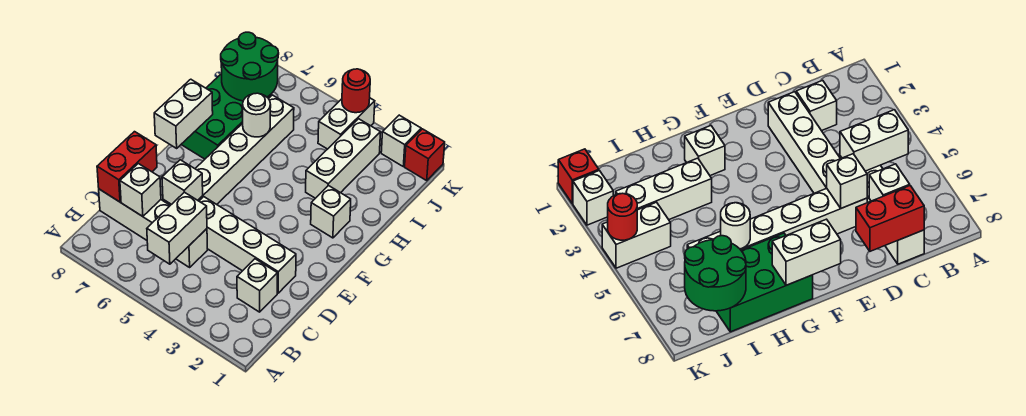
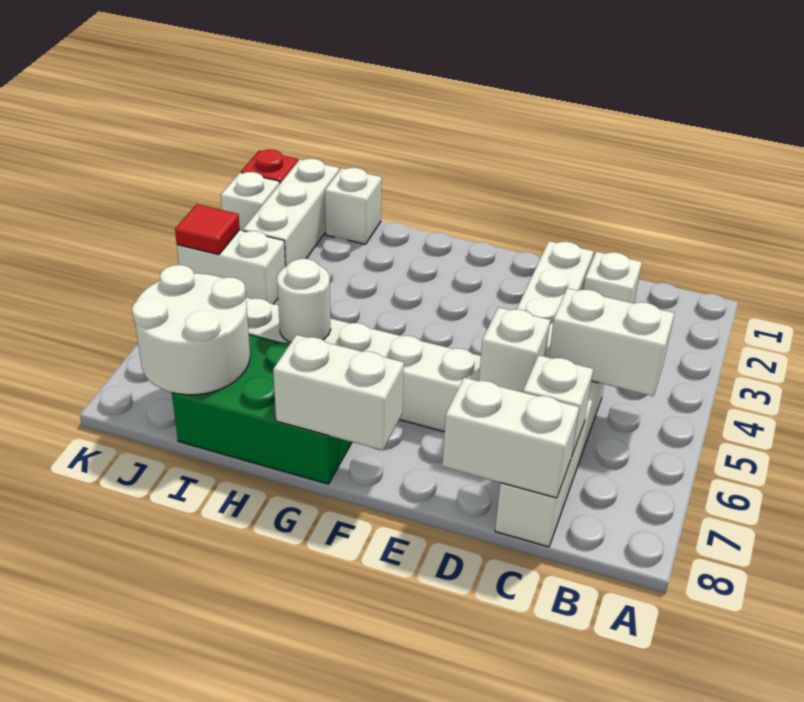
red 1x2 brick [97,132,157,202] -> white 1x2 brick [442,378,579,498]
white 1x1 brick [311,186,351,238] -> white 1x1 brick moved to [325,168,382,244]
white 1x3 brick [306,119,381,198] -> white 1x3 brick turned to [243,159,339,267]
green 2x2 round brick [221,32,279,101] -> white 2x2 round brick [132,265,250,395]
red 1x1 round brick [342,69,370,113] -> red 1x1 tile [175,204,240,255]

